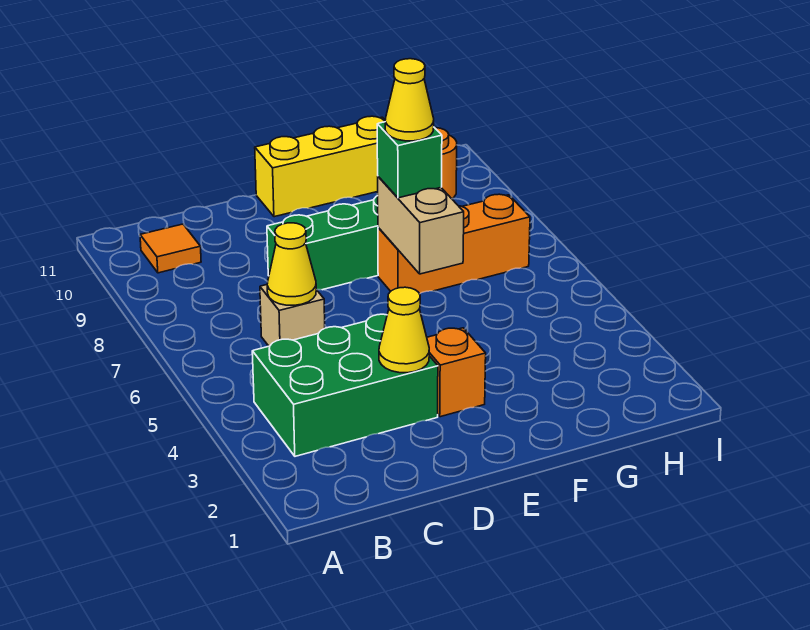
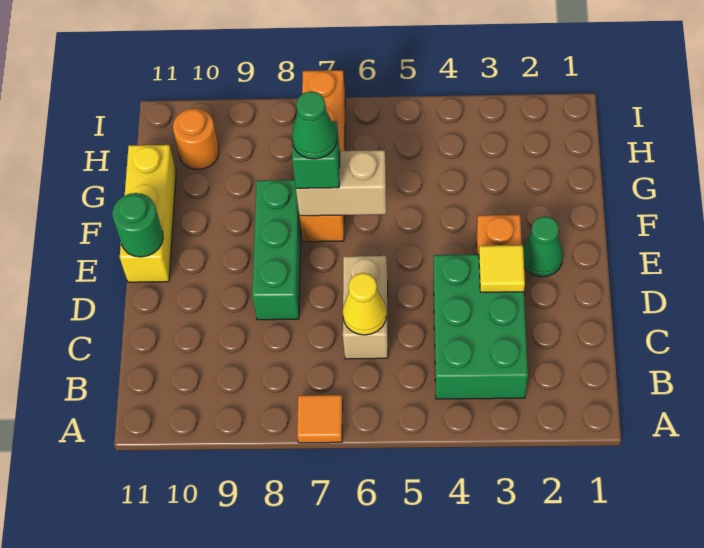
orange 1x1 tile [140,224,201,273] -> orange 1x1 tile moved to [297,395,343,443]
tan 1x1 brick [260,285,325,346] -> tan 1x2 brick [343,256,388,359]
yellow 1x1 cone [379,287,429,373] -> yellow 1x1 tile [479,245,525,292]
none -> green 1x1 cone [523,216,563,277]
none -> green 1x1 round brick [112,193,163,257]
orange 1x3 brick [378,194,530,294] -> orange 1x4 brick [300,70,345,242]
yellow 1x1 cone [385,59,434,141] -> green 1x1 cone [292,91,337,159]

